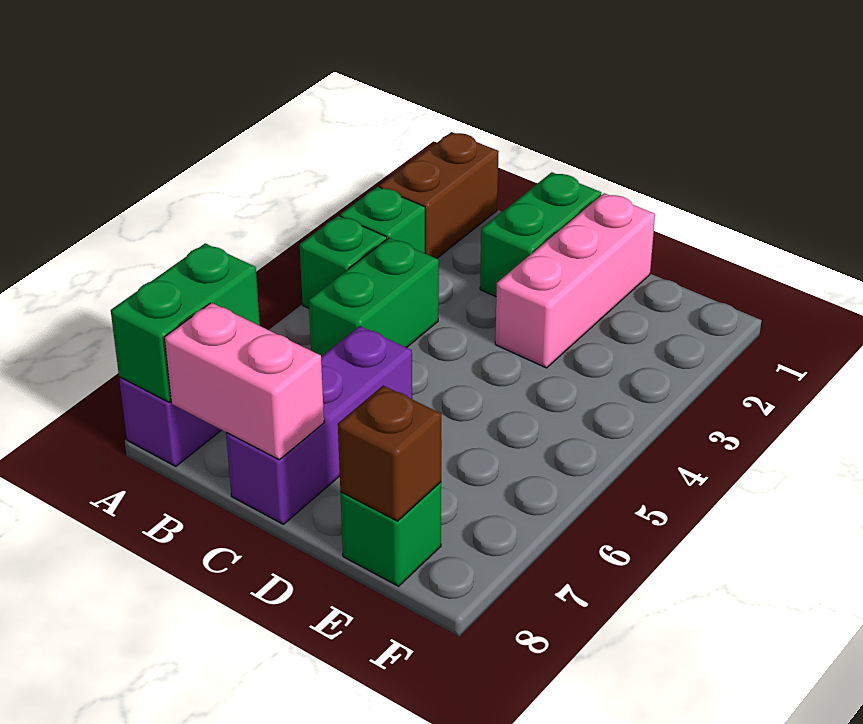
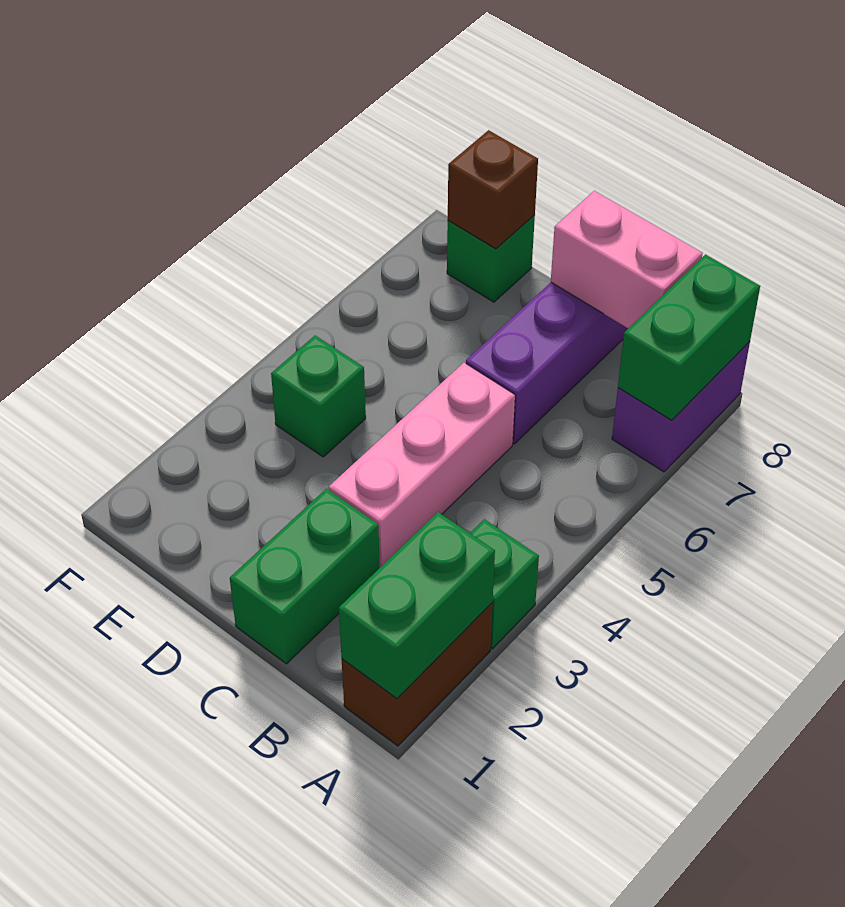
green 1x1 brick [300,216,387,308] -> green 1x1 brick moved to [271,336,366,457]
green 1x2 brick [309,238,439,356] -> green 1x2 brick moved to [339,512,495,699]
pink 1x3 brick [495,193,655,368] -> pink 1x3 brick moved to [329,363,515,567]

